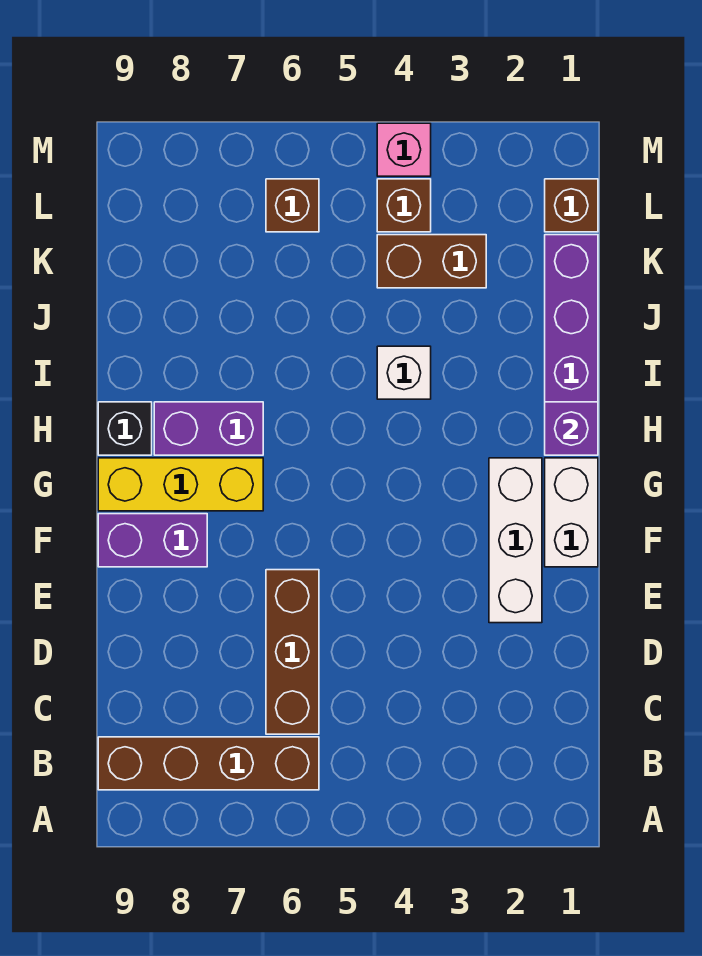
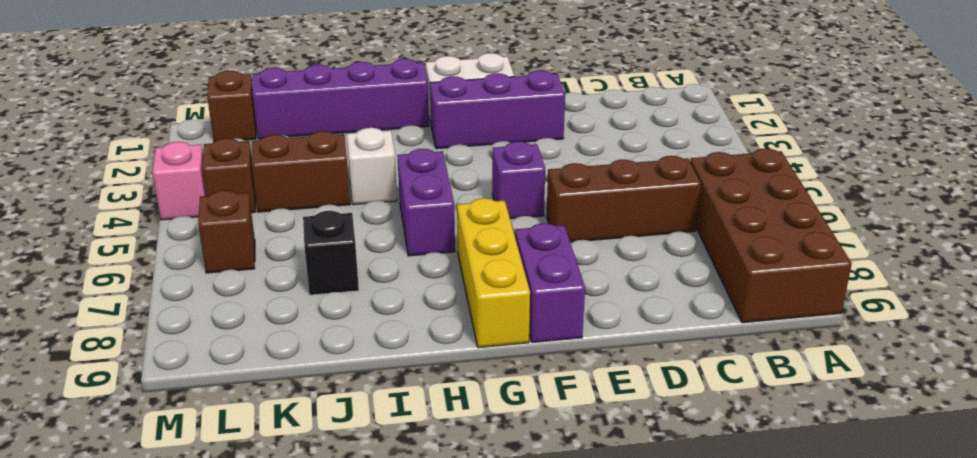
brown 1x4 brick [98,737,319,790] -> brown 2x4 brick [690,148,852,323]
white 1x3 brick [489,458,542,623] -> purple 1x3 brick [430,70,565,149]
purple 1x1 brick [545,402,598,455] -> purple 1x1 brick moved to [492,142,545,219]
purple 1x2 brick [154,402,263,455] -> purple 1x2 brick moved to [397,149,455,256]
black 1x1 brick [98,402,152,455] -> black 1x1 brick moved to [303,211,359,295]
brown 1x2 brick [377,235,486,288] -> brown 1x2 brick turned to [252,131,350,212]

